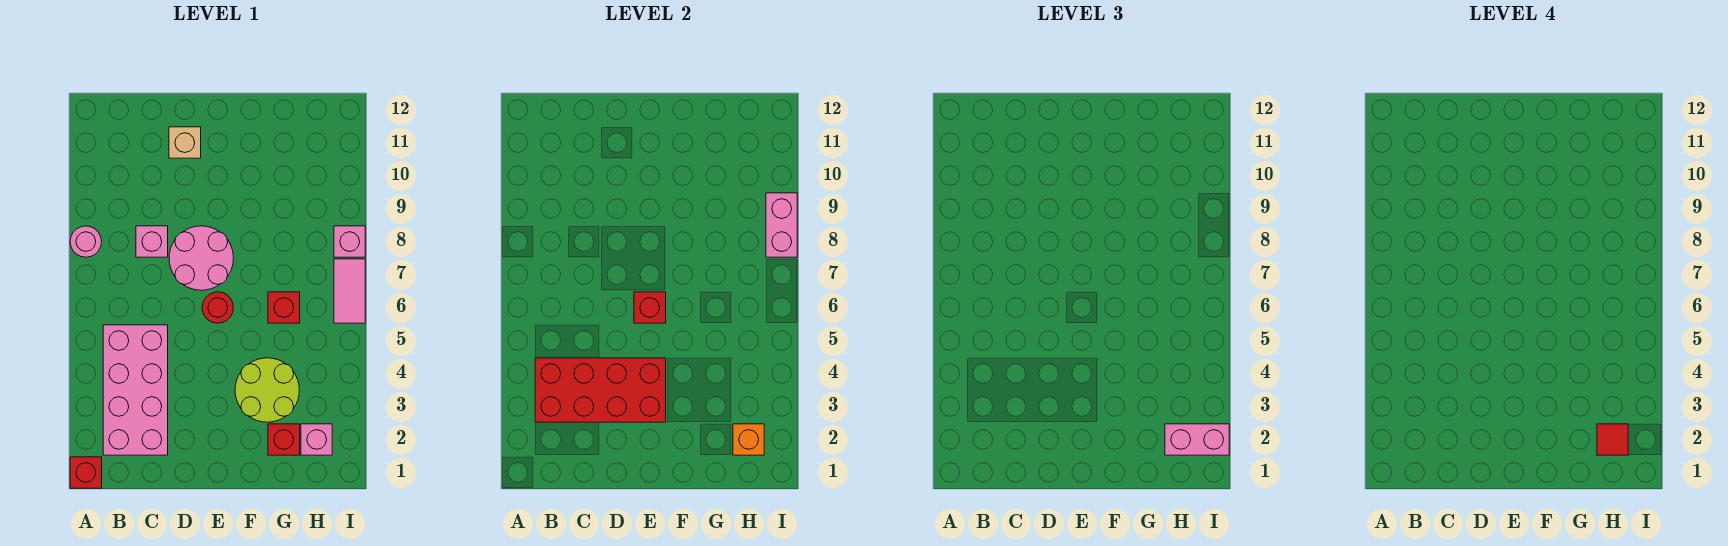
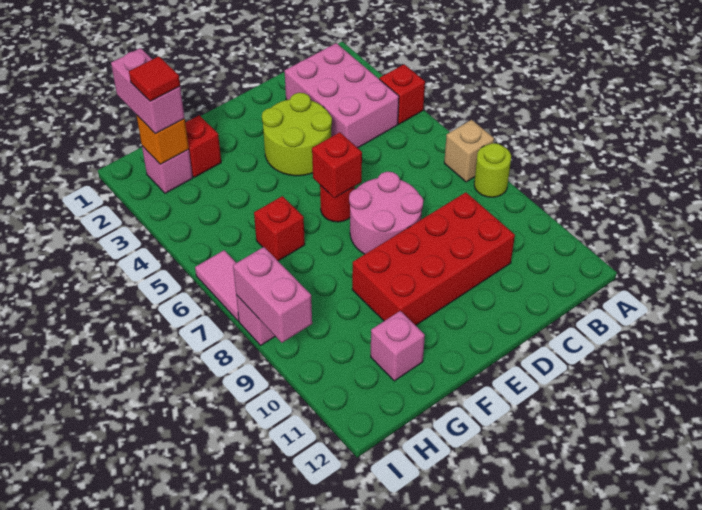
red 1x1 brick [70,457,102,488] -> red 1x1 brick moved to [379,64,425,124]
pink 1x1 round brick [70,226,102,257] -> lime 1x1 round brick [474,143,511,197]
pink 2x4 brick [103,325,168,455] -> pink 2x3 brick [285,43,399,148]
red 2x4 brick [535,358,666,422] -> red 2x4 brick moved to [352,192,515,325]
pink 1x1 brick [136,226,168,257] -> pink 1x1 brick moved to [371,311,425,381]
tan 1x1 brick [169,127,201,158] -> tan 1x1 brick moved to [444,120,494,182]
lime 2x2 round brick [235,358,299,422] -> lime 2x2 round brick moved to [262,93,332,176]
pink 1x2 brick [1165,424,1229,455] -> pink 1x2 brick turned to [111,48,185,134]

